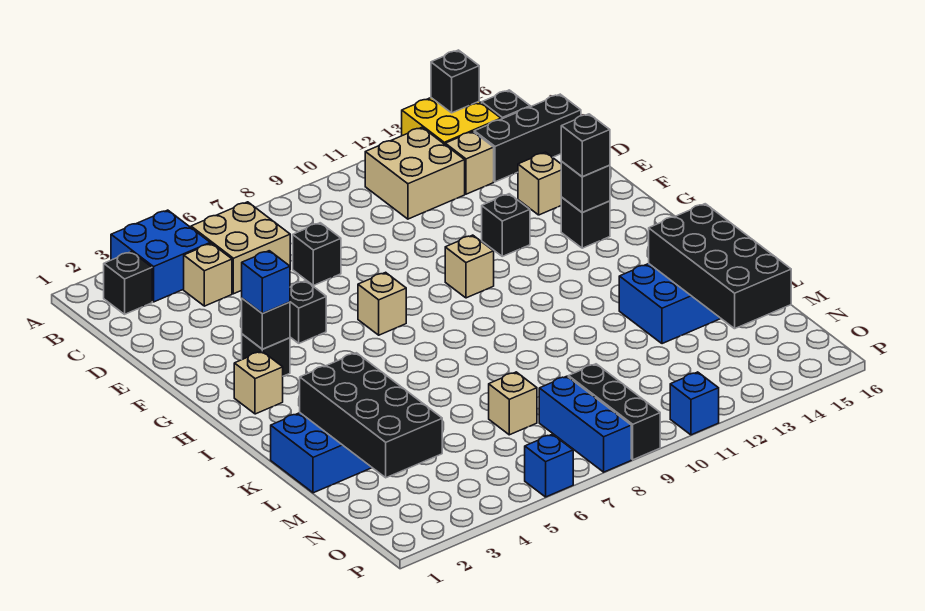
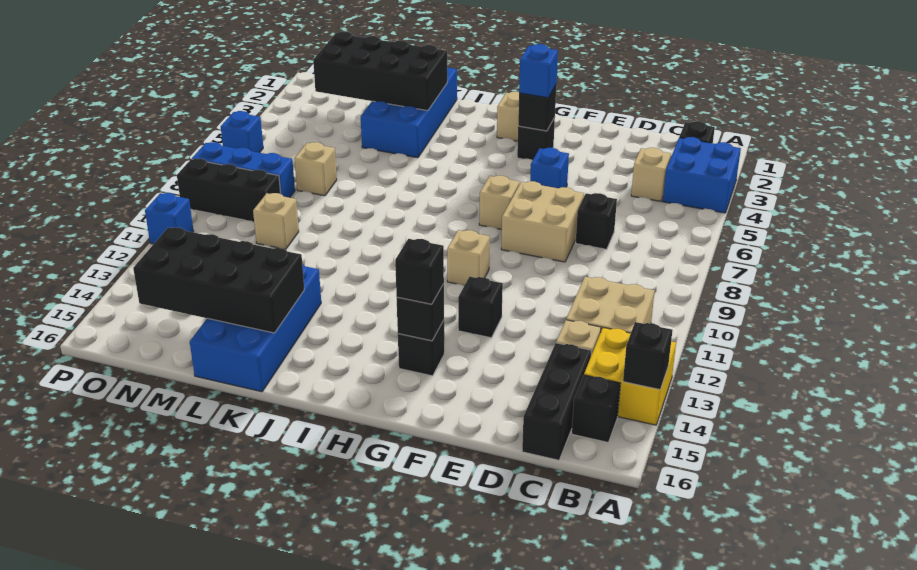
tan 2x2 brick [191,202,290,294] -> tan 2x2 brick moved to [501,181,584,262]
tan 1x1 brick [518,152,561,215] -> tan 1x1 brick moved to [253,193,299,249]
black 1x1 brick [290,281,326,343] -> blue 1x1 brick [530,148,569,188]

